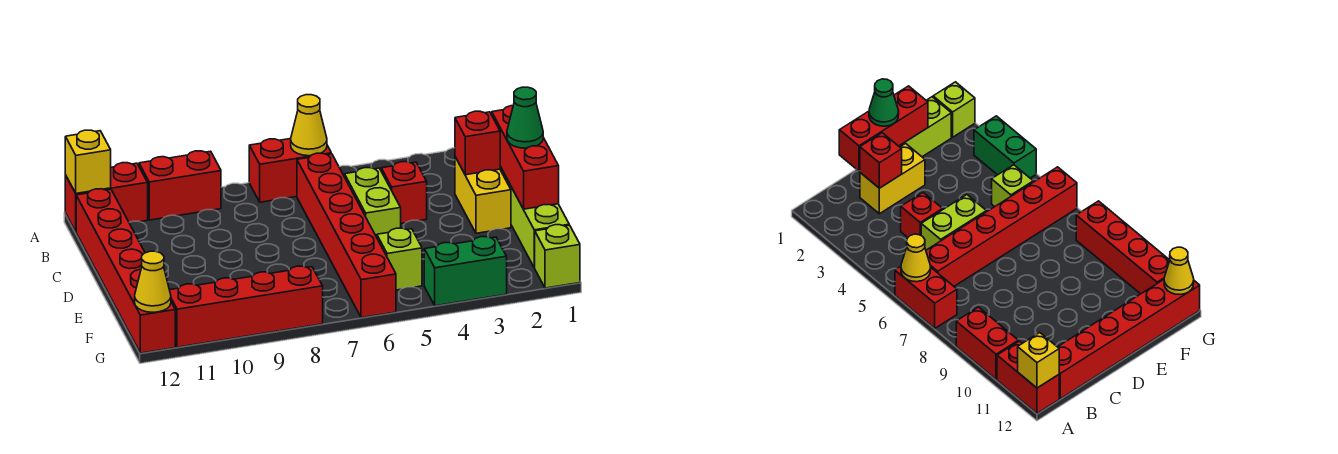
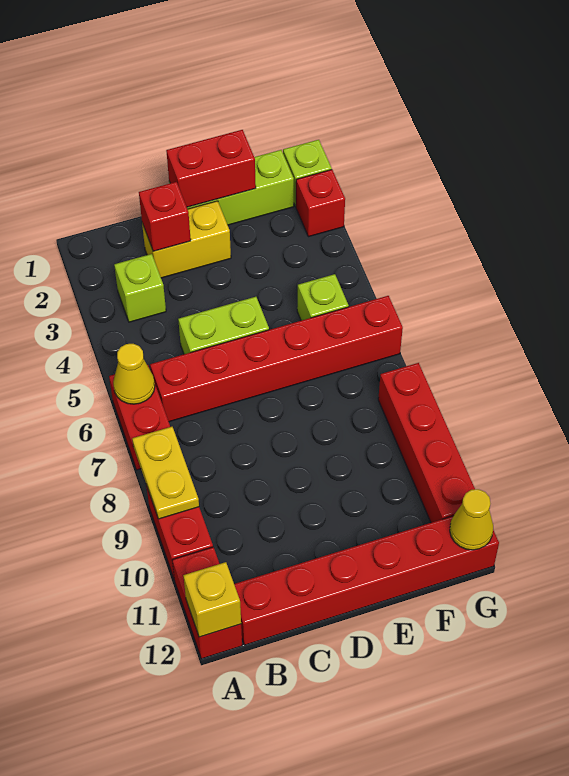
none -> yellow 1x2 plate [132,427,199,519]
none -> lime 1x1 brick [114,254,166,322]
red 1x3 brick [492,106,559,209] -> red 1x2 brick [166,130,256,207]
red 1x1 brick [381,162,427,224] -> red 1x1 brick moved to [296,170,345,237]
green 1x1 cone [507,87,543,148] -> none
green 1x2 brick [424,237,507,306] -> none

